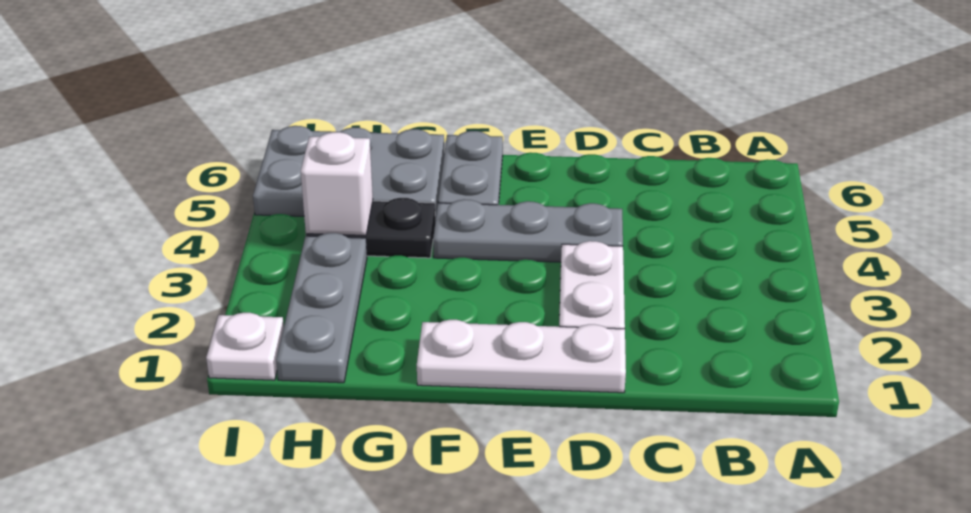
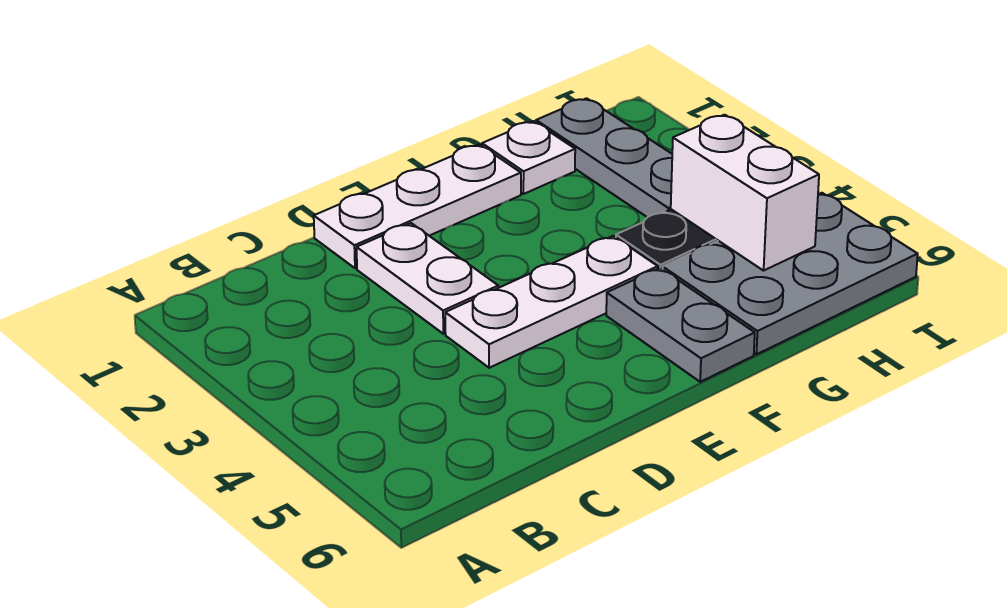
grey 1x3 plate [433,199,623,262] -> white 1x3 plate [445,236,658,368]
white 1x1 brick [301,132,373,236] -> white 1x2 brick [671,115,819,271]
white 1x1 plate [206,313,284,380] -> white 1x1 plate moved to [482,121,575,194]

